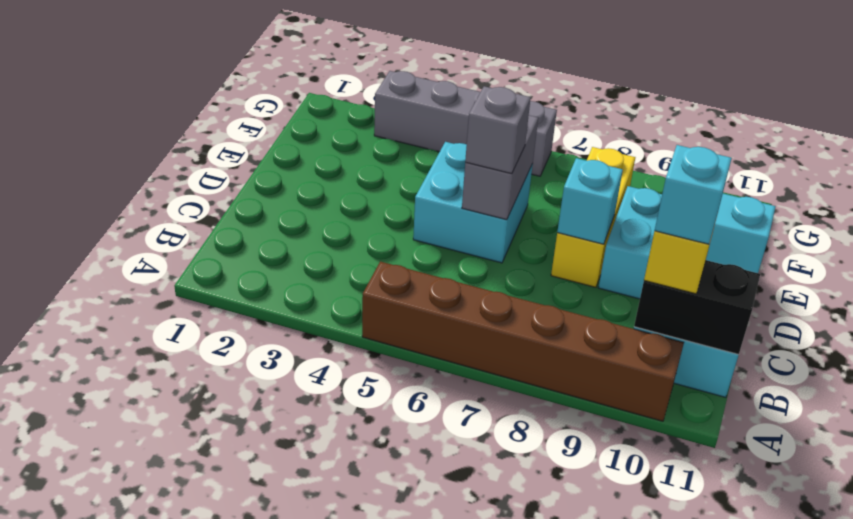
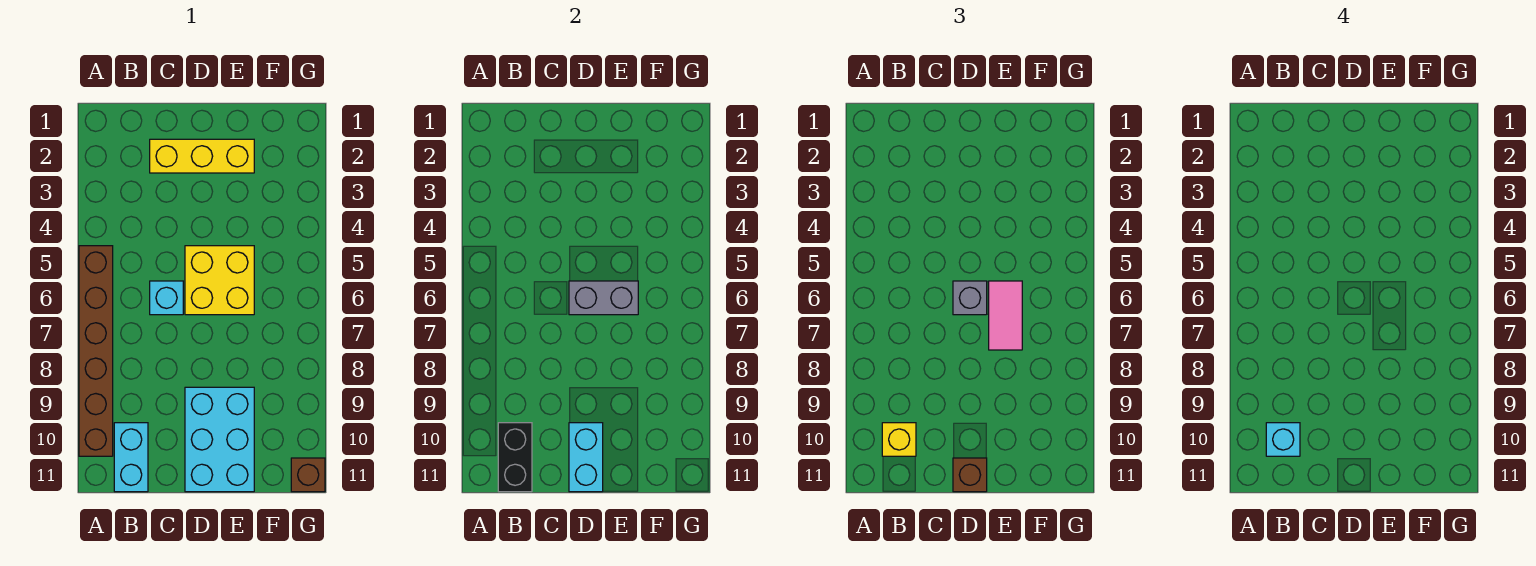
cyan 2x2 brick [413,142,533,263] -> yellow 2x2 brick [185,246,254,315]
yellow 1x3 brick [551,147,635,287] -> yellow 1x3 brick moved to [150,139,254,173]
cyan 1x1 brick [557,158,623,244] -> cyan 1x1 brick moved to [150,281,183,315]
none -> brown 1x1 brick [953,458,987,492]
none -> pink 1x2 tile [989,281,1022,350]
grey 1x4 brick [374,71,557,176] -> none
none -> brown 1x1 brick [291,458,325,492]

